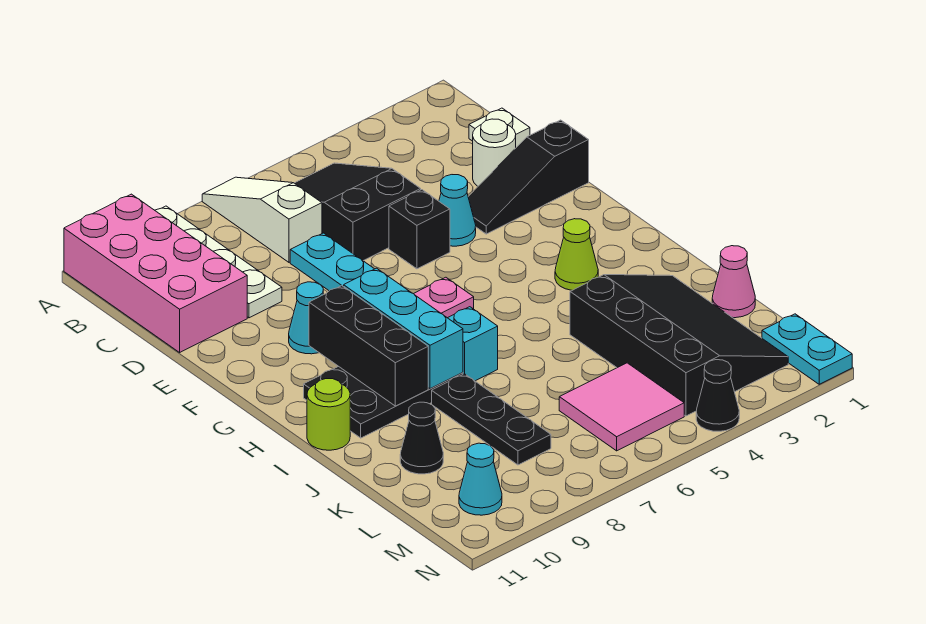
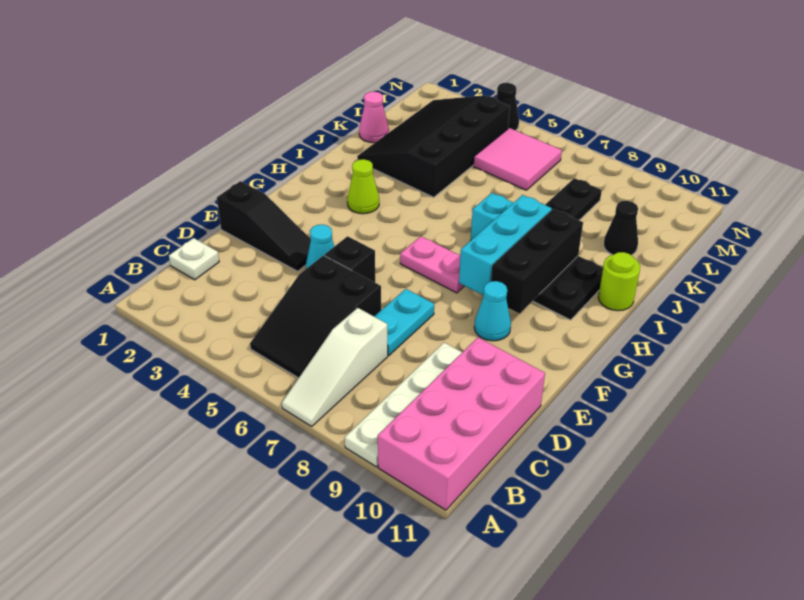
white 1x1 round brick [473,119,516,186] -> none
cyan 1x2 plate [762,314,852,384] -> none
cyan 1x1 cone [459,443,502,515] -> none

